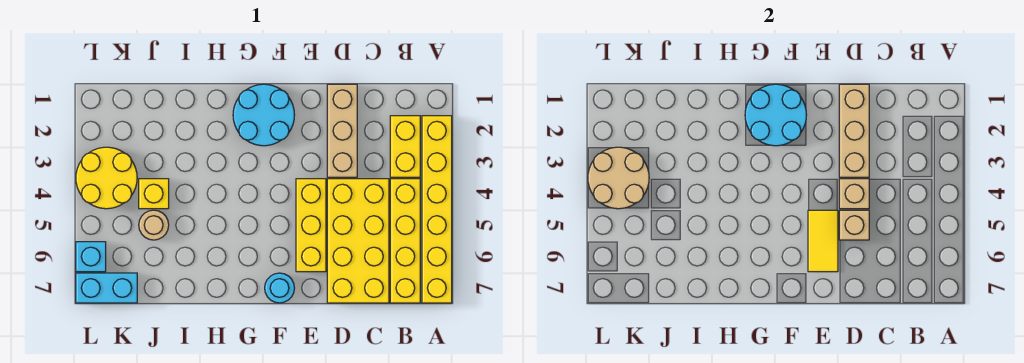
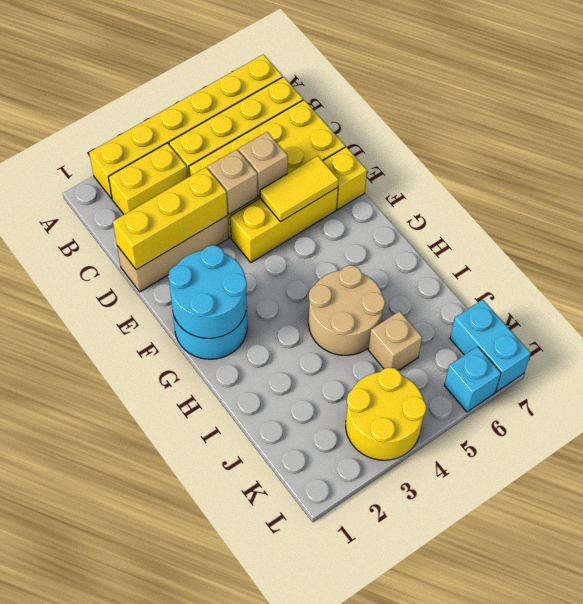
tan 1x3 brick [839,84,869,177] -> yellow 1x3 brick [113,167,228,270]
cyan 1x1 round brick [265,273,294,303] -> none
yellow 1x1 brick [139,179,169,209] -> yellow 1x1 brick moved to [323,147,367,209]
tan 1x1 round brick [139,210,169,240] -> tan 1x1 brick [368,311,422,371]
tan 2x2 round brick [588,147,649,209] -> tan 2x2 round brick moved to [309,265,385,355]

